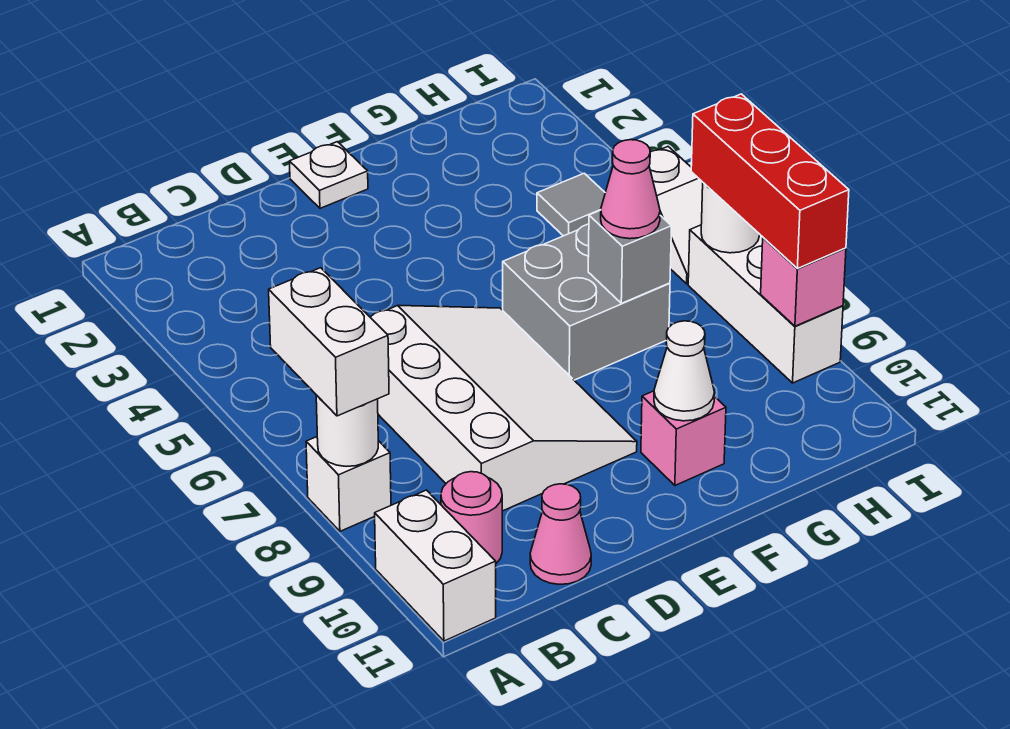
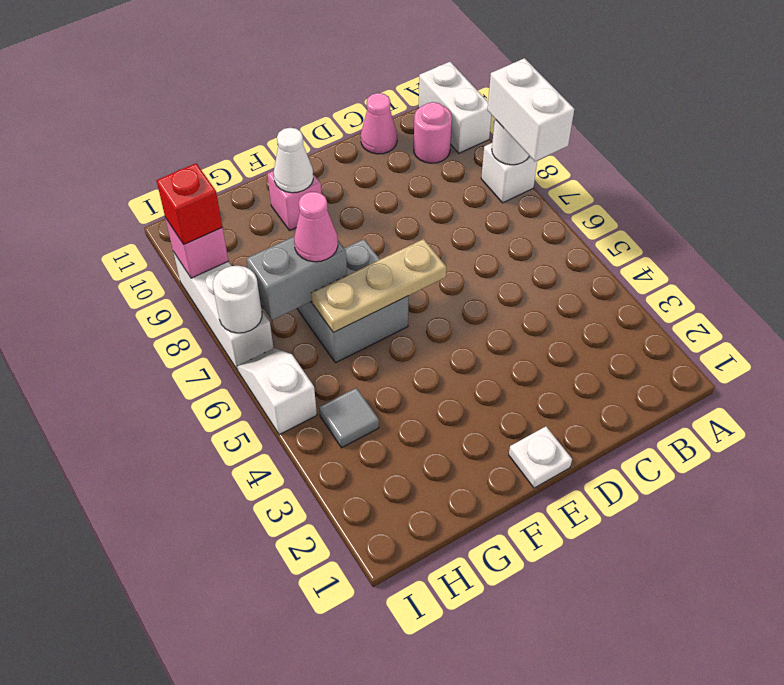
white 3x4 slope [370,305,637,511] -> none
none -> tan 1x3 plate [311,239,446,332]
grey 1x1 brick [588,210,671,303] -> grey 1x2 brick [247,237,347,320]
red 1x3 brick [691,94,849,269] -> red 1x1 brick [157,163,222,244]

